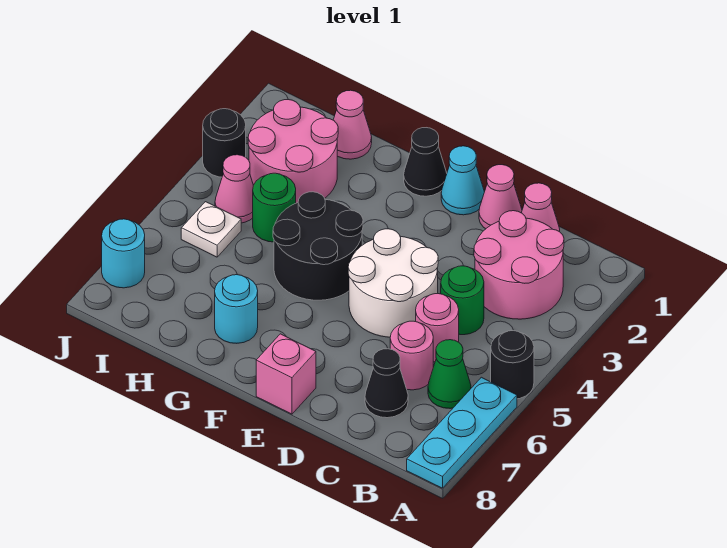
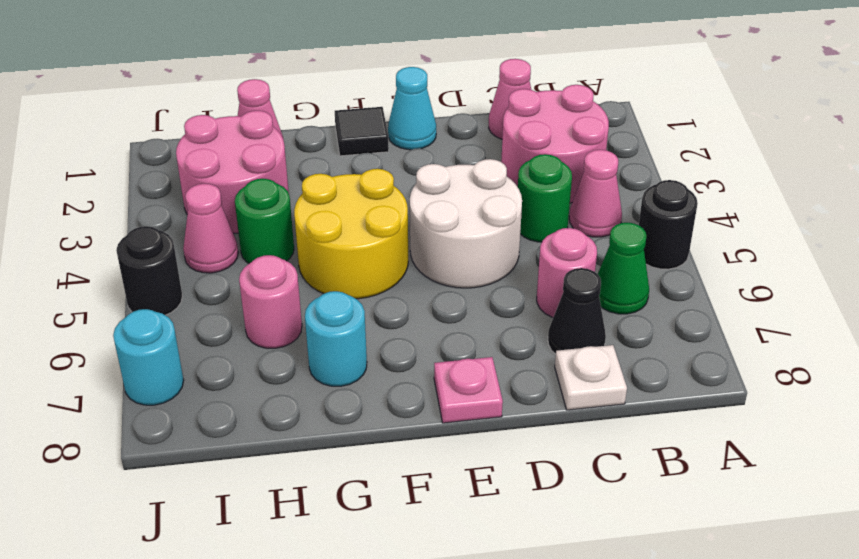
cyan 1x3 plate [407,377,517,488] -> none
pink 1x1 round brick [416,294,459,362] -> pink 1x1 round brick moved to [239,255,302,348]
pink 1x1 cone [479,165,522,229] -> pink 1x1 cone moved to [569,150,622,237]
pink 1x1 brick [256,334,316,414] -> pink 1x1 plate [434,357,503,423]
black 1x1 cone [404,128,447,196] -> black 1x1 tile [335,107,389,156]
black 2x2 round brick [273,192,363,300] -> yellow 2x2 round brick [294,169,408,299]
white 1x1 plate [181,202,241,257] -> white 1x1 plate moved to [555,345,627,410]
black 1x1 round brick [203,109,246,177] -> black 1x1 round brick moved to [116,226,182,315]

